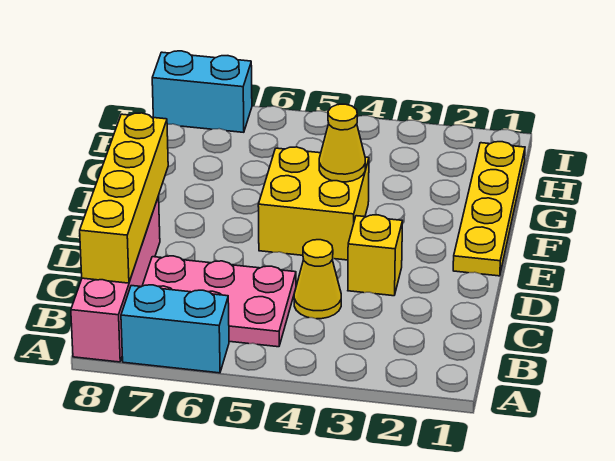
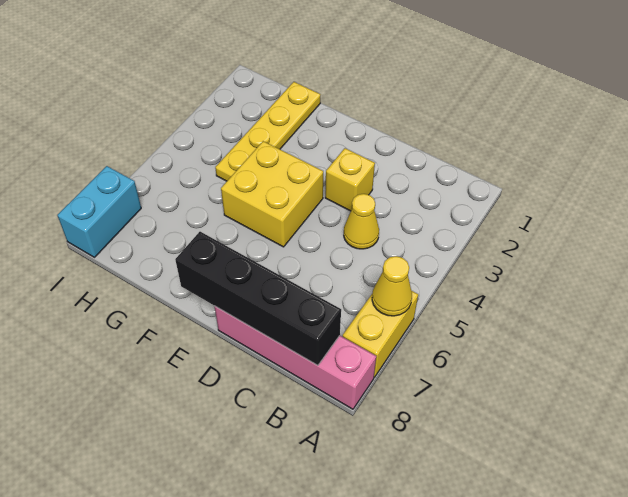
cyan 1x2 brick [121,285,229,373] -> yellow 1x2 brick [343,291,418,377]
pink 2x3 plate [142,256,296,347] -> none
yellow 1x4 brick [80,113,168,283] -> black 1x4 brick [175,232,341,365]
yellow 1x4 plate [453,142,525,276] -> yellow 1x4 plate turned to [215,82,320,181]
yellow 1x1 cone [319,104,365,182] -> yellow 1x1 cone moved to [372,256,412,316]

